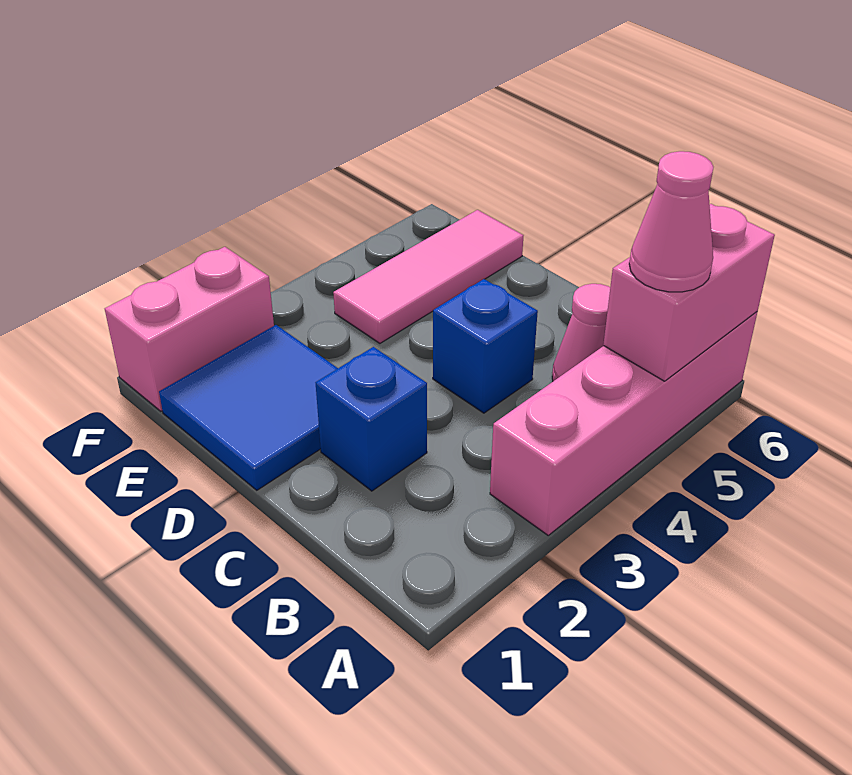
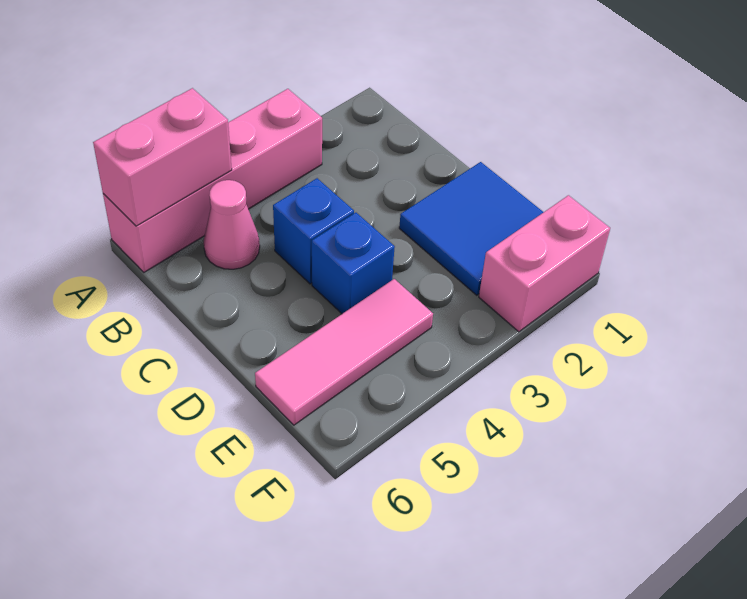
pink 1x1 cone [629,151,713,292] -> none
blue 1x1 brick [316,347,427,491] -> blue 1x1 brick moved to [312,213,395,314]

